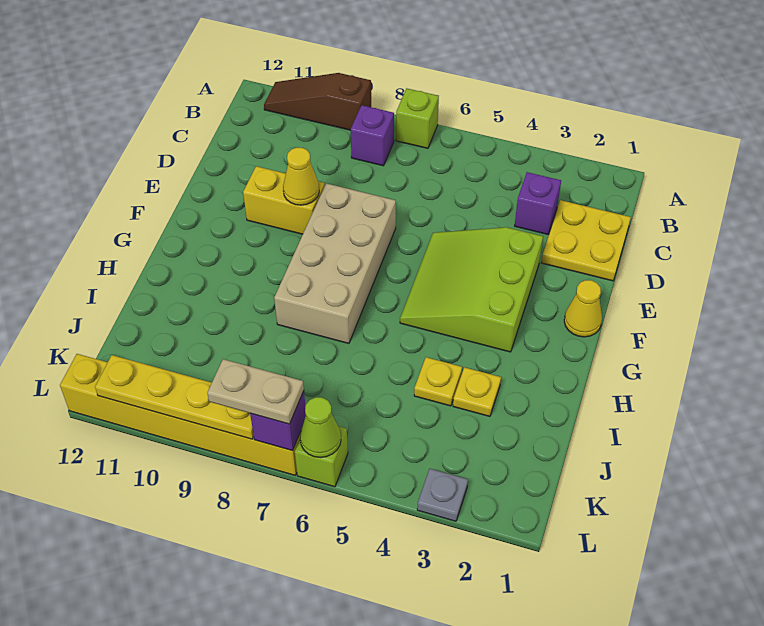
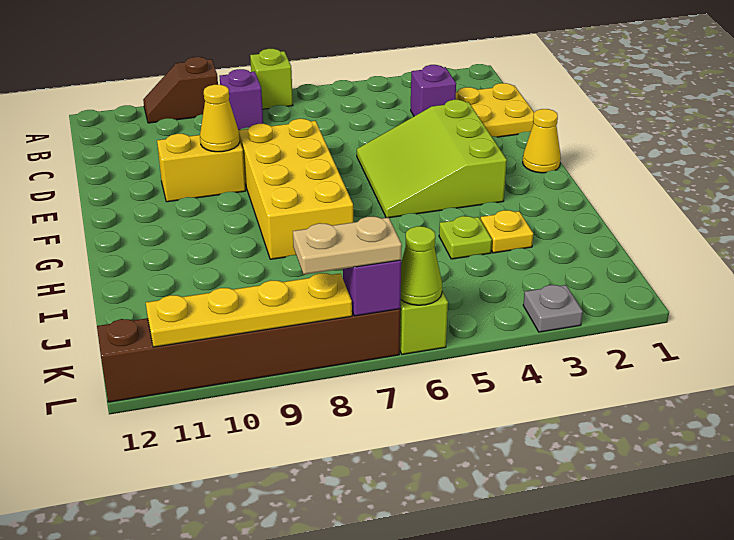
brown 1x3 slope [264,73,371,130] -> brown 1x2 slope [143,57,218,123]
tan 2x4 brick [274,183,396,344] -> yellow 2x4 brick [239,119,353,259]
yellow 1x1 plate [414,357,462,406] -> lime 1x1 plate [439,216,492,259]
yellow 1x6 brick [60,354,300,475] -> brown 1x6 brick [97,309,400,402]

